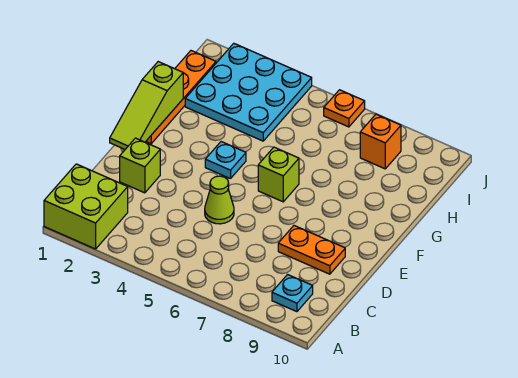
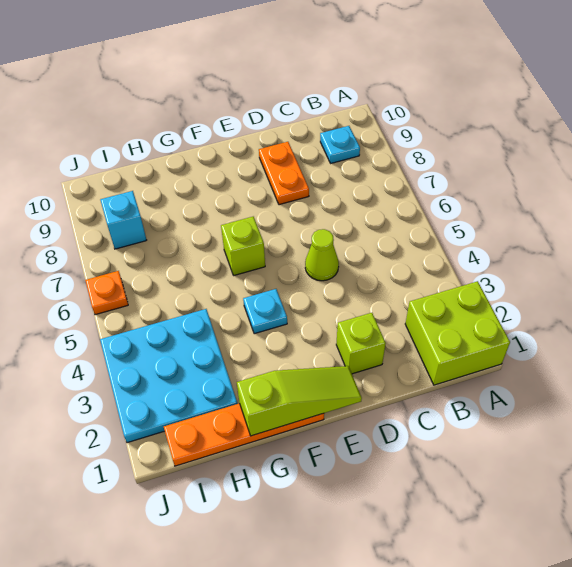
orange 1x1 brick [360,114,401,169] -> cyan 1x1 brick [101,191,146,249]

